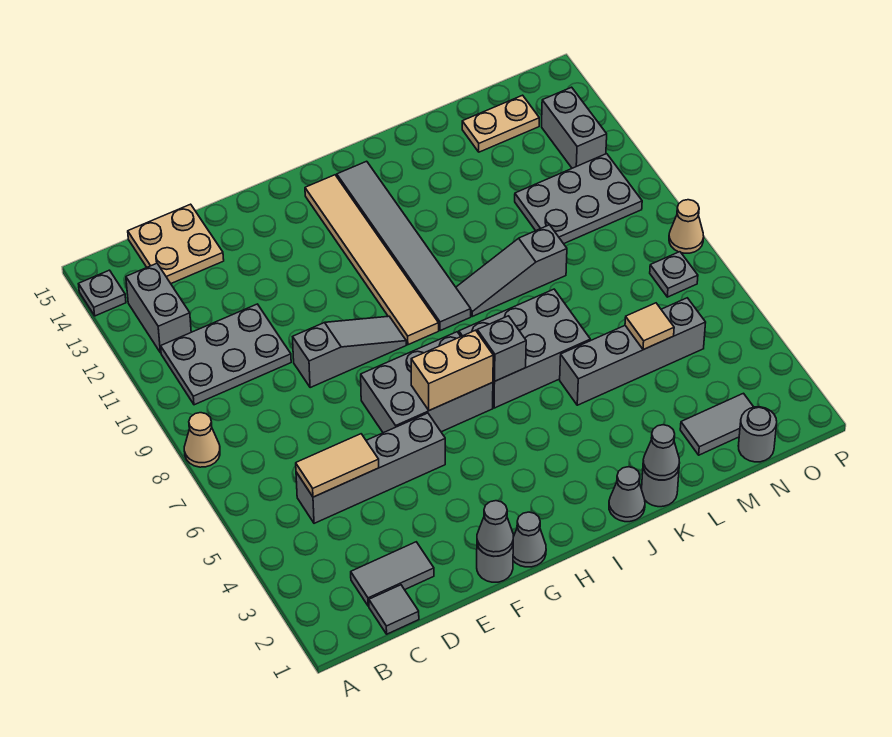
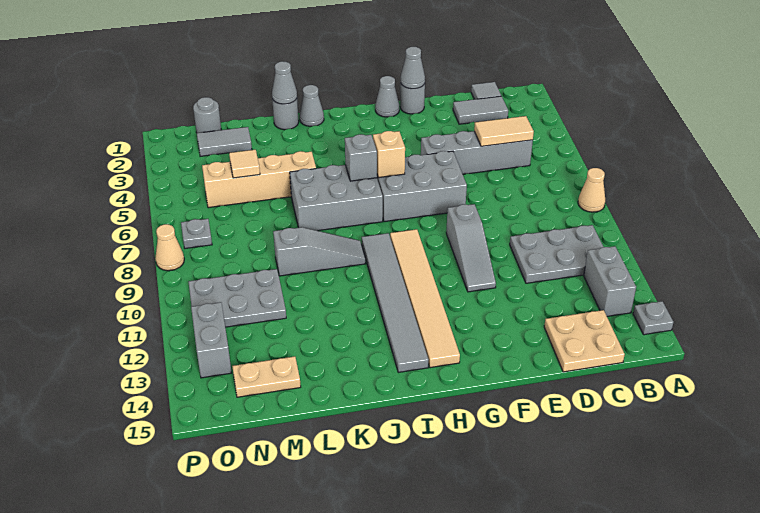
grey 1x3 slope [293,316,406,388] -> grey 1x3 slope turned to [446,204,496,292]
tan 1x2 brick [411,330,493,410] -> tan 1x1 brick [373,131,405,178]
grey 1x4 brick [560,298,706,405] -> tan 1x4 brick [202,151,316,208]

